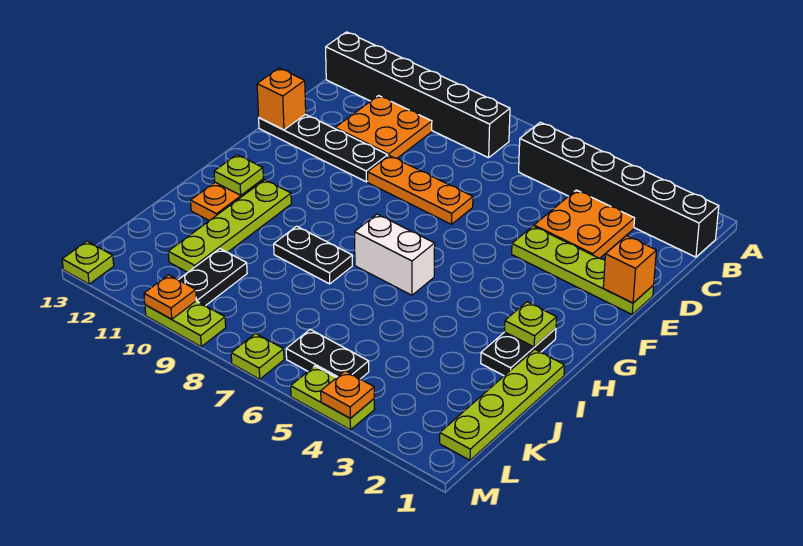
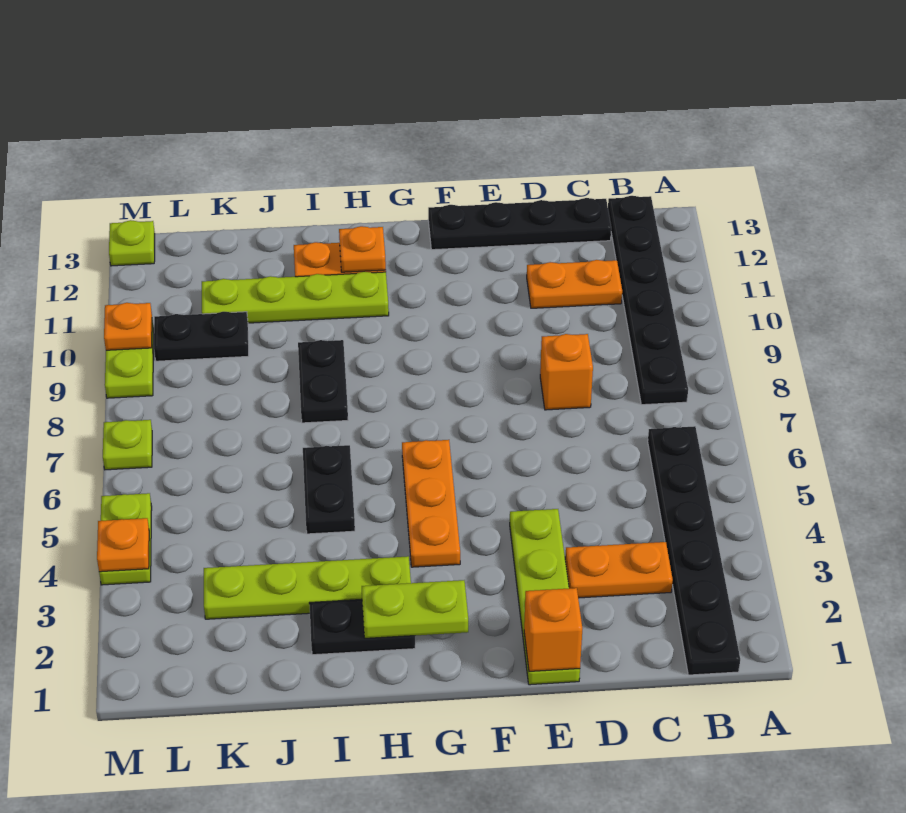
black 1x6 brick [519,122,719,257] -> black 1x6 plate [648,426,740,675]
black 1x6 brick [326,32,510,158] -> black 1x6 plate [608,196,688,405]
orange 2x2 plate [534,190,635,258] -> orange 1x2 plate [565,542,673,598]
orange 2x2 plate [335,96,432,158] -> orange 1x2 plate [527,260,622,308]
orange 1x3 plate [368,156,473,224] -> orange 1x3 plate moved to [402,440,460,567]
black 1x4 plate [259,114,388,182] -> black 1x4 plate turned to [428,198,611,250]
orange 1x1 brick [257,68,306,130] -> orange 1x1 brick moved to [540,334,593,410]
lime 1x1 plate [505,302,557,347] -> lime 1x2 plate [362,580,468,638]
white 1x2 brick [355,214,435,295] -> none
lime 1x1 plate [214,155,263,195] -> orange 1x1 plate [339,226,386,272]
lime 1x4 plate [440,349,565,460] -> lime 1x4 plate moved to [204,556,411,619]
black 1x2 plate [286,330,369,379] -> black 1x2 plate moved to [303,445,355,534]

